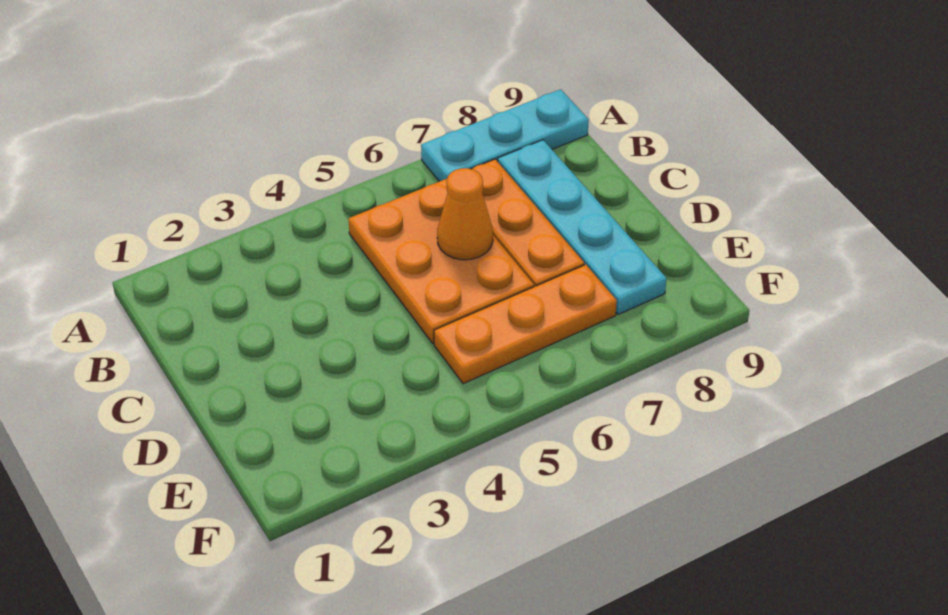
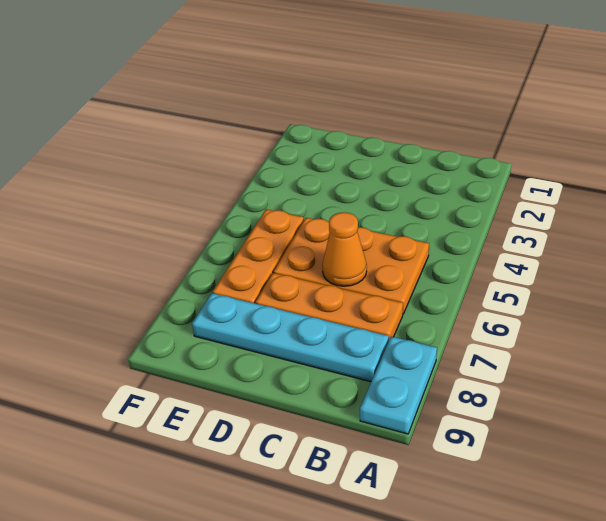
cyan 1x3 plate [421,89,589,182] -> cyan 1x2 plate [360,336,437,434]

